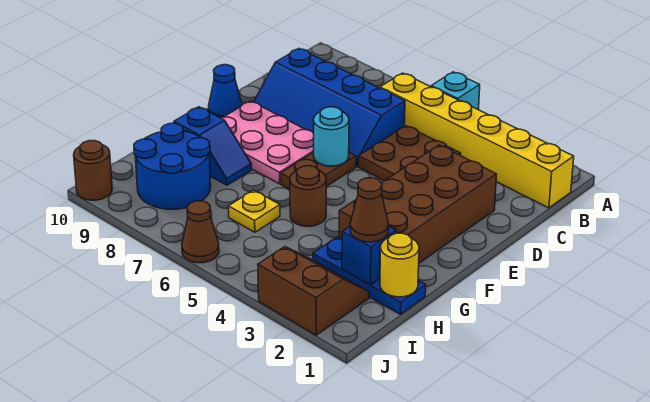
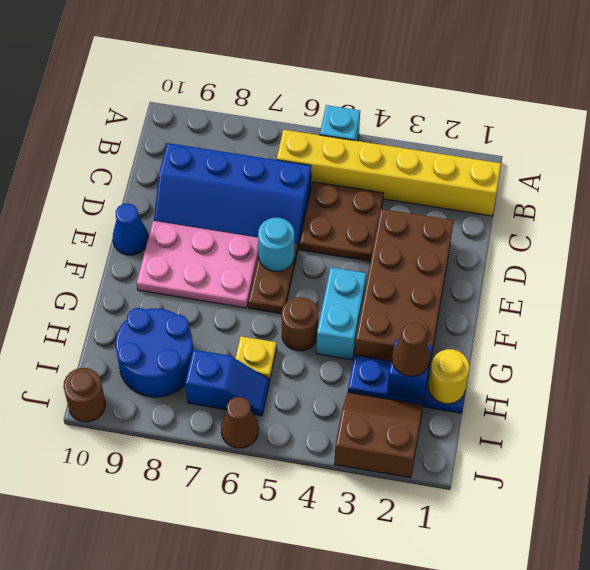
none -> cyan 1x2 brick [316,267,366,360]
blue 1x2 slope [174,107,252,185] -> blue 1x2 slope moved to [185,350,269,416]

